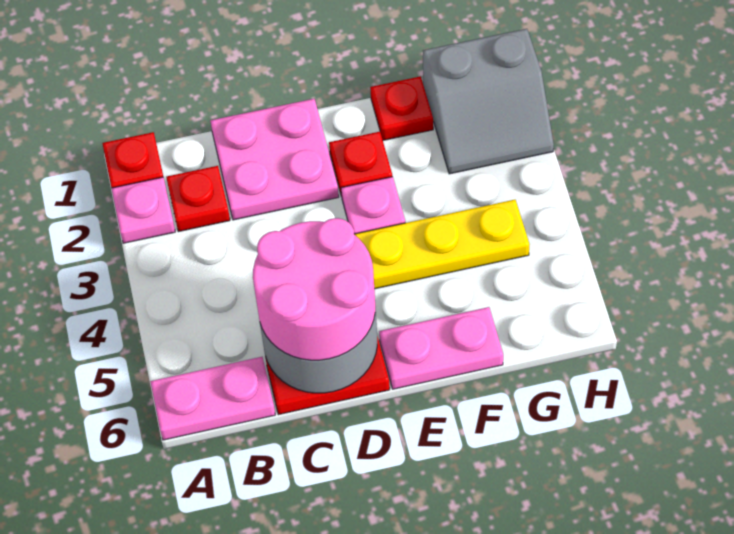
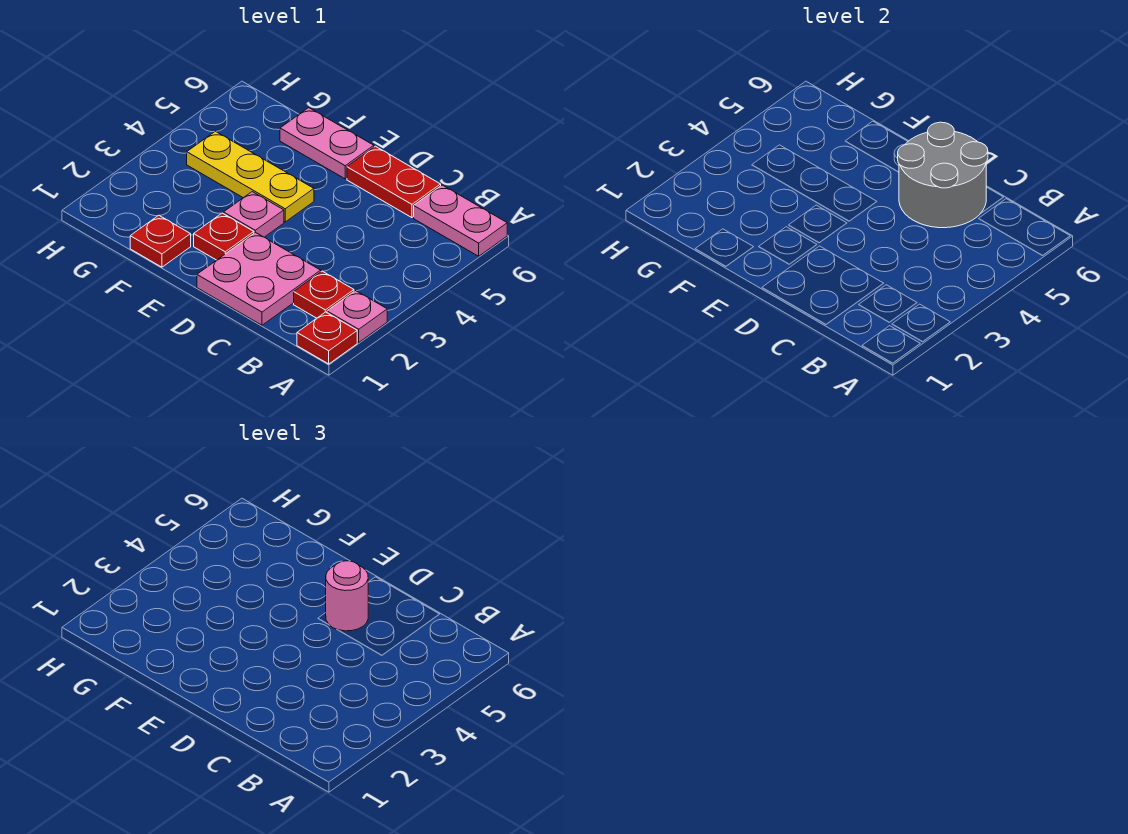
pink 2x2 round brick [253,218,375,360] -> pink 1x1 round brick [326,561,368,631]
grey 2x2 slope [423,29,554,174] -> none

